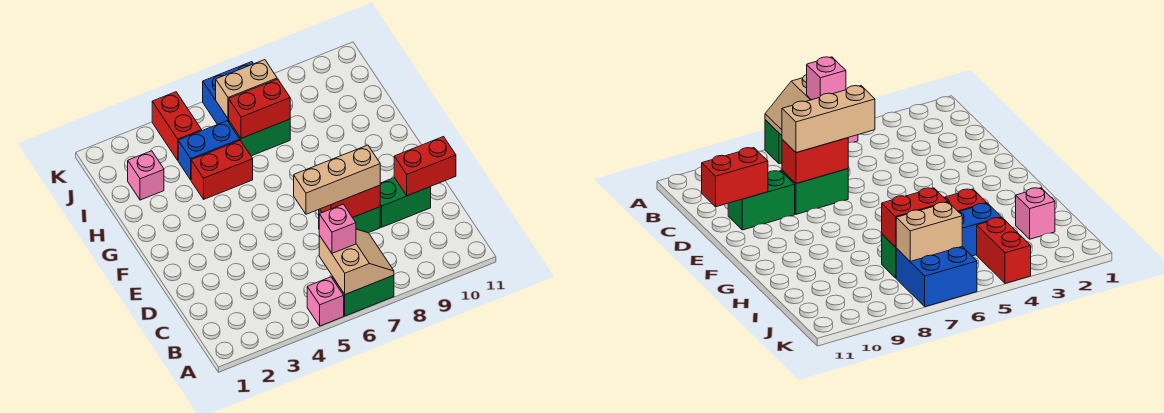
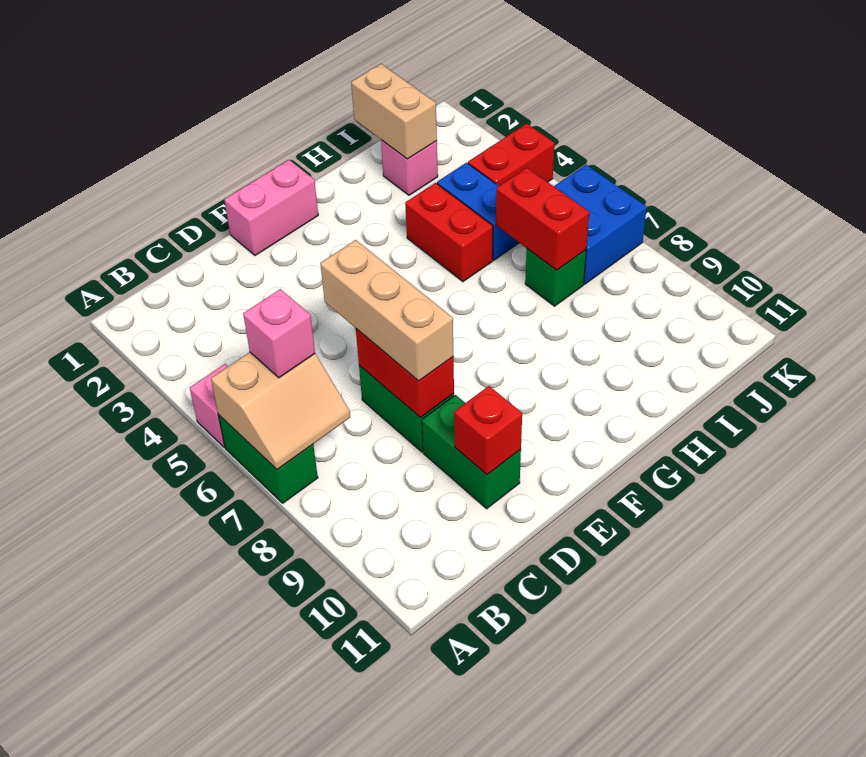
red 1x2 brick [394,137,456,196] -> red 1x1 brick [454,386,522,475]
none -> pink 1x2 brick [224,160,318,255]
green 1x2 brick [229,119,290,156] -> green 1x1 brick [525,249,586,306]
tan 1x2 brick [216,60,277,119] -> tan 1x2 brick moved to [351,64,437,159]

